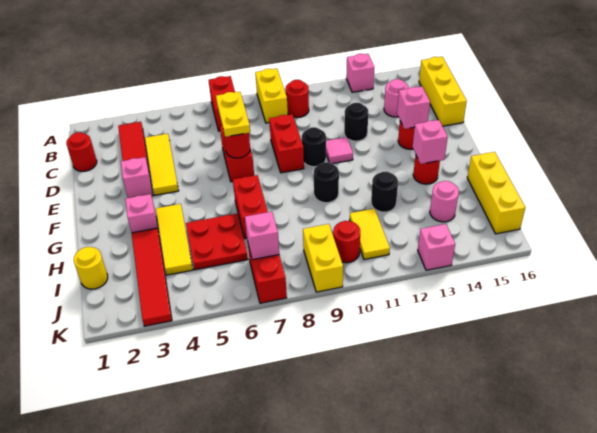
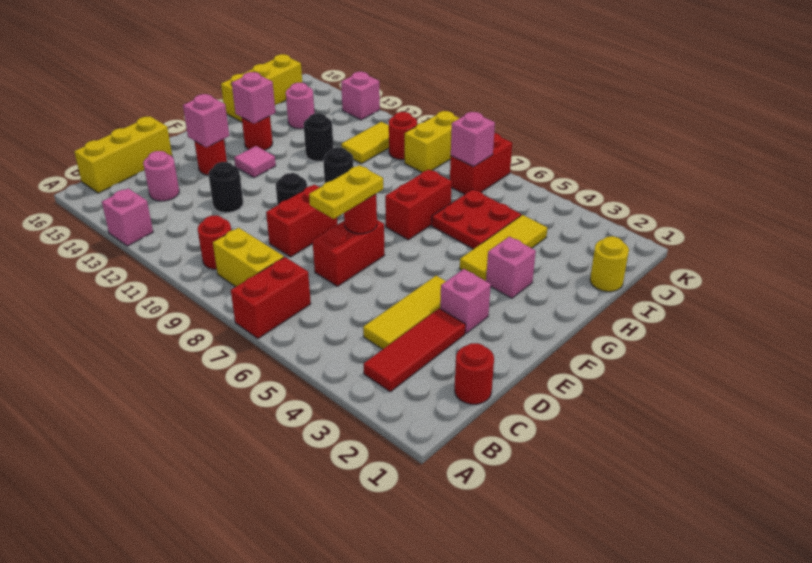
yellow 1x2 brick [255,68,288,123] -> yellow 1x2 brick turned to [213,228,284,287]
pink 1x1 tile [326,137,353,164] -> pink 1x1 tile moved to [234,146,276,178]
red 1x4 tile [132,228,172,326] -> none

